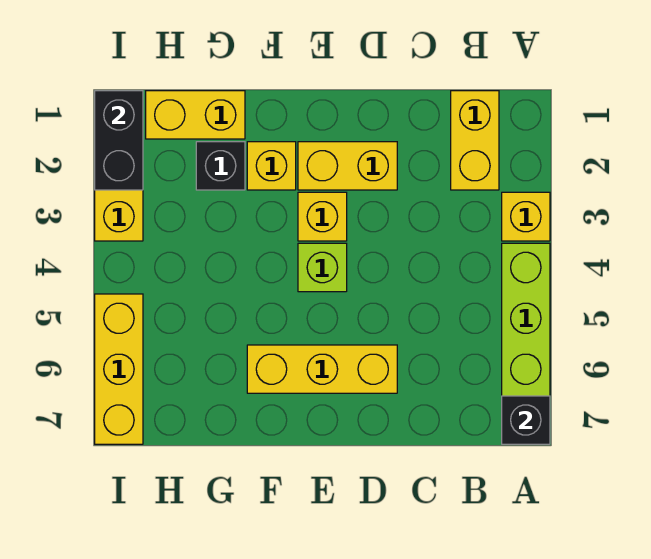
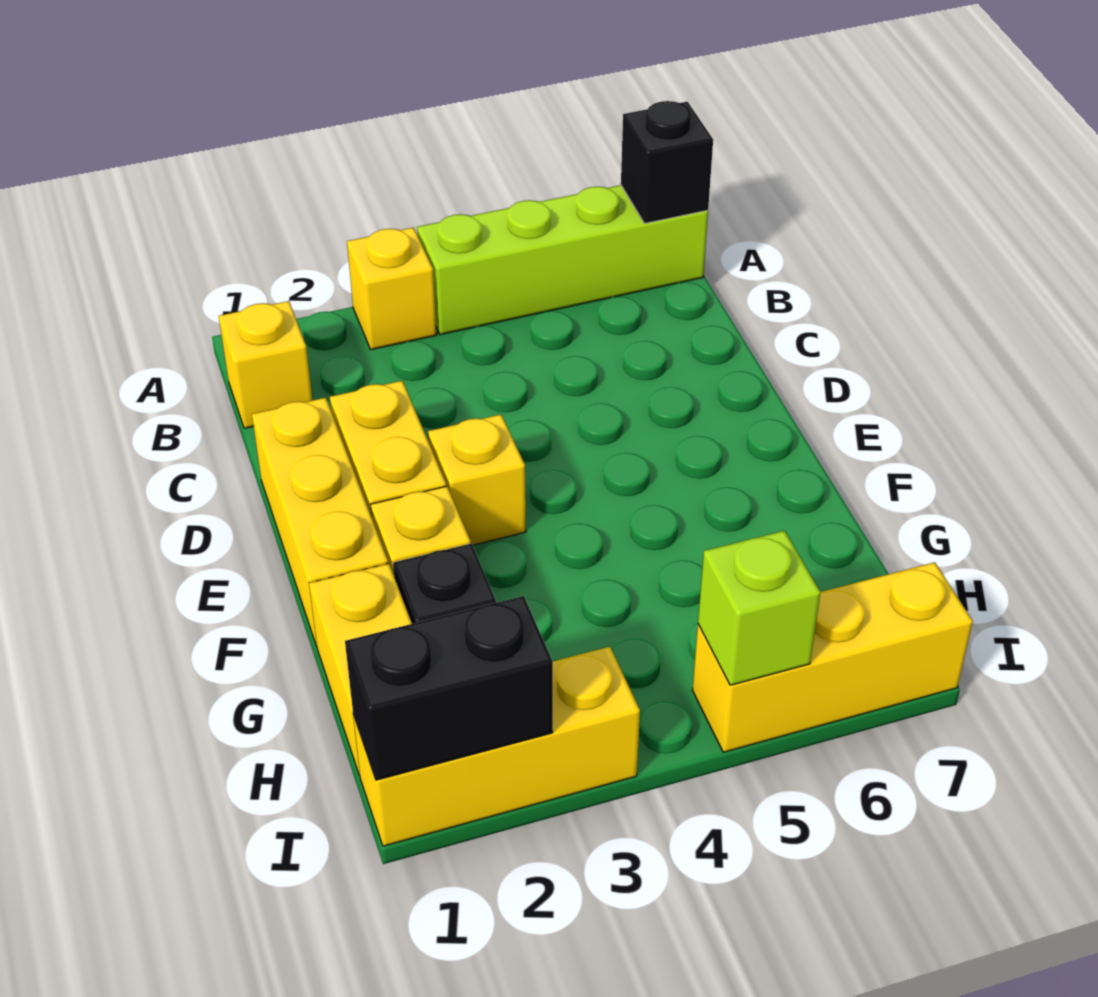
yellow 1x2 brick [451,91,499,190] -> yellow 1x1 brick [219,301,312,428]
yellow 1x3 brick [247,345,397,393] -> yellow 1x3 brick moved to [252,398,388,647]
lime 1x1 brick [298,243,347,292] -> lime 1x1 brick moved to [698,531,821,685]

